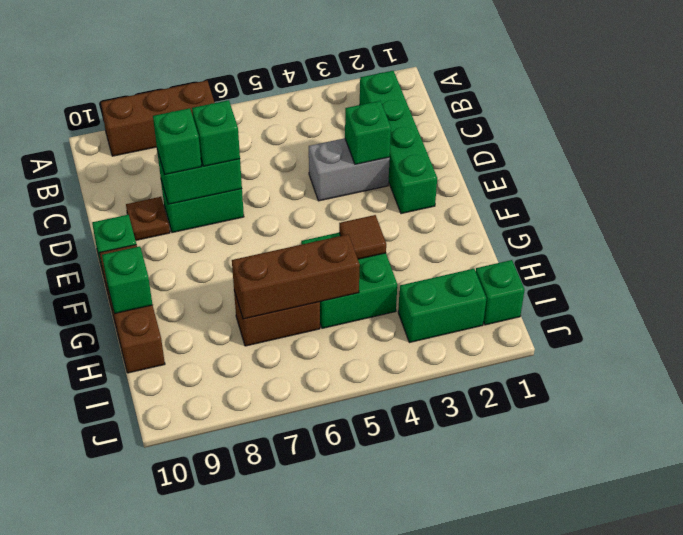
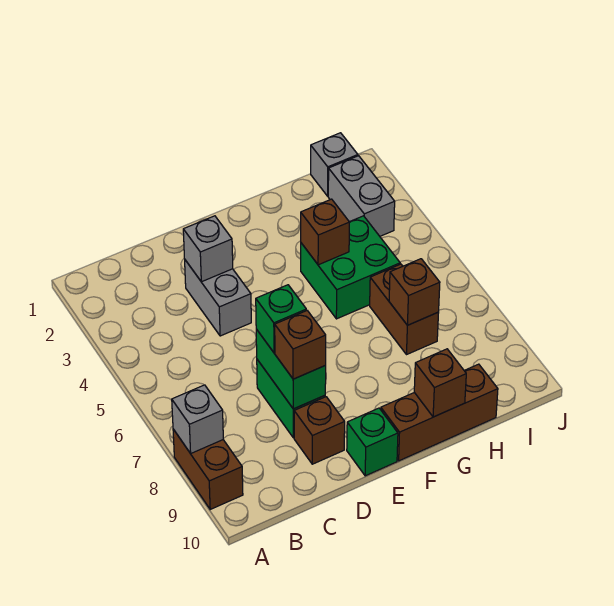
brown 1x3 brick [101,81,215,156] -> brown 1x2 brick [173,429,243,509]
none -> grey 1x1 brick [172,385,223,453]
green 1x4 brick [360,71,437,214] -> none
green 1x1 brick [345,101,391,164] -> grey 1x1 brick [183,216,233,282]
green 1x1 brick [153,108,202,174] -> brown 1x1 brick [275,311,326,379]
brown 1x1 plate [126,197,170,240] -> brown 1x1 brick [294,397,345,464]
brown 1x1 tile [339,215,386,259] -> brown 1x1 brick [301,199,349,265]
green 1x1 brick [102,246,152,314] -> brown 1x1 brick [414,349,466,417]
brown 1x3 brick [232,234,360,319] -> brown 1x1 brick [389,259,440,325]
green 1x1 brick [476,260,525,325] -> grey 1x1 brick [311,133,358,196]
green 1x2 brick [398,269,486,343] -> grey 1x2 brick [328,156,395,236]

